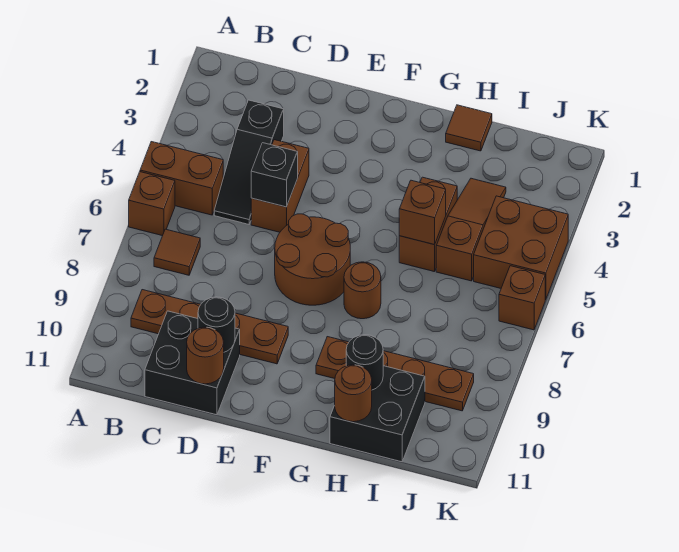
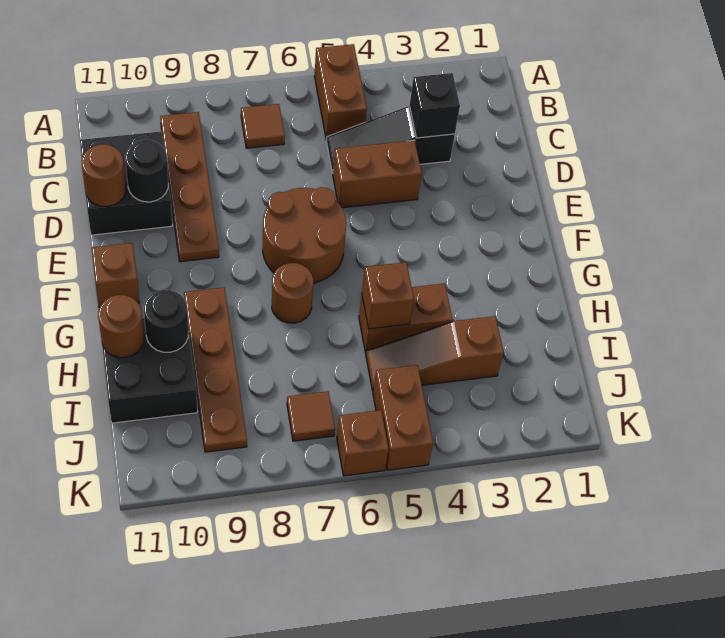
brown 1x1 brick [129,172,175,236] -> brown 1x1 brick moved to [92,243,140,308]
black 1x1 brick [251,143,298,207] -> black 1x1 brick moved to [410,73,460,138]
brown 1x1 tile [446,105,492,151] -> brown 1x1 tile moved to [287,391,335,441]
brown 1x3 slope [436,178,506,281] -> brown 1x3 slope turned to [366,316,504,391]
brown 2x2 brick [474,196,568,300] -> brown 1x2 brick [373,365,433,470]

